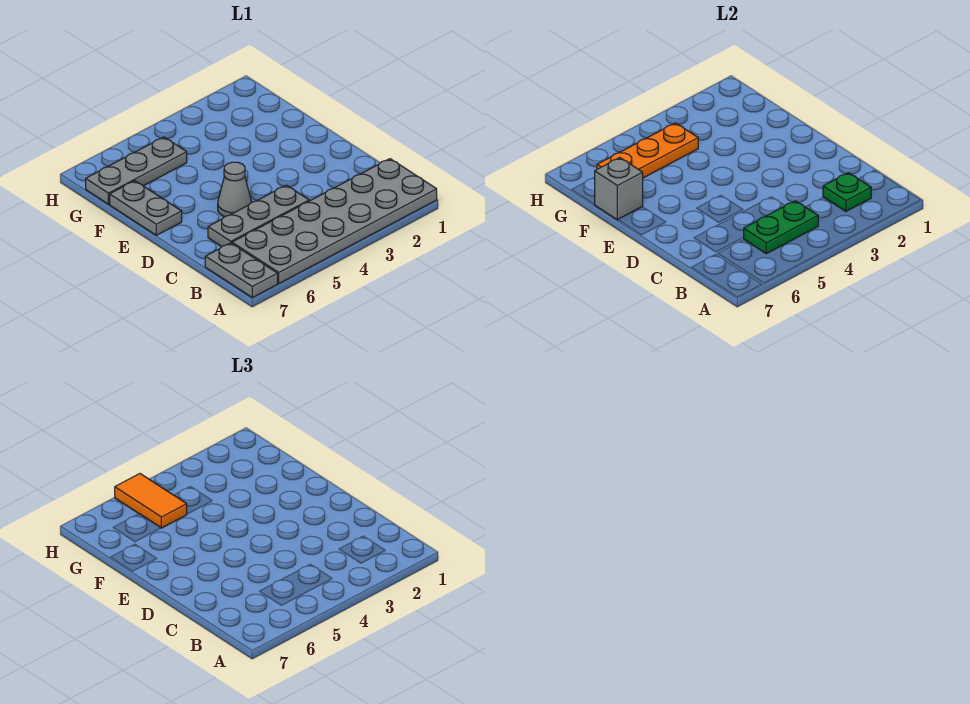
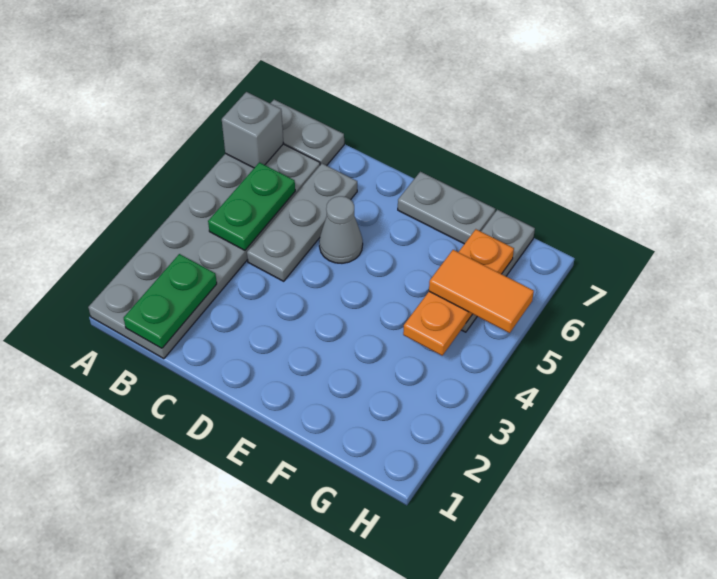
green 1x1 plate [823,173,871,211] -> green 1x2 plate [124,254,217,348]
grey 1x1 brick [595,158,643,220] -> grey 1x1 brick moved to [222,92,283,168]

